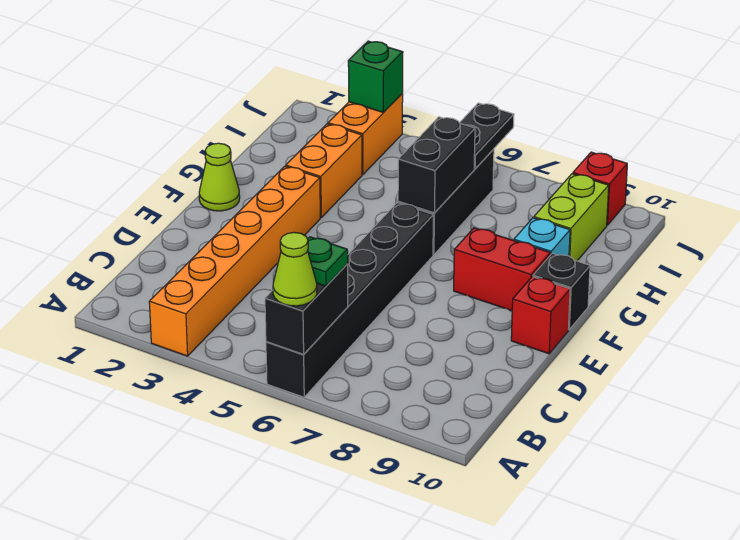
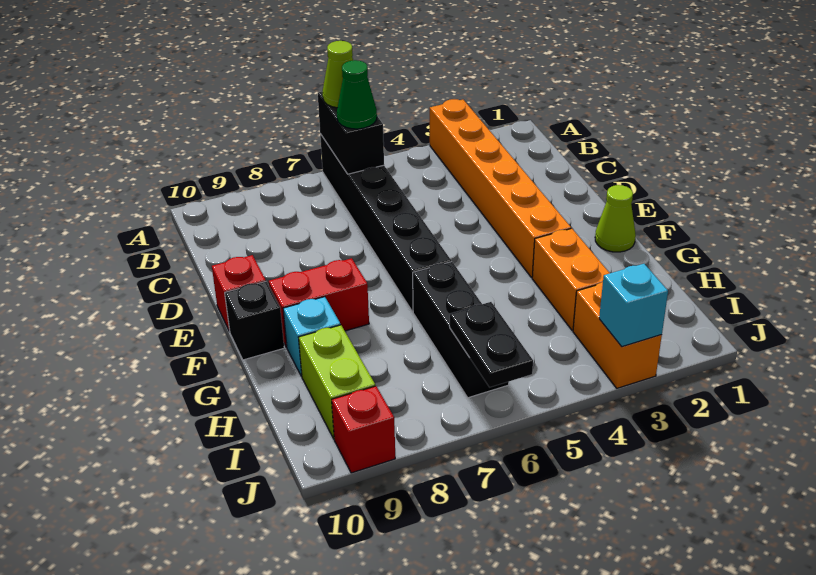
green 1x1 plate [308,237,348,286] -> green 1x1 cone [337,60,377,129]
black 1x2 brick [398,117,475,213] -> none
green 1x1 brick [348,41,403,112] -> cyan 1x1 brick [599,264,668,347]

